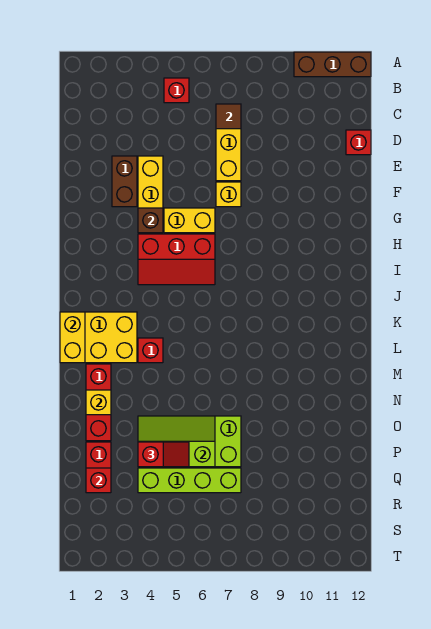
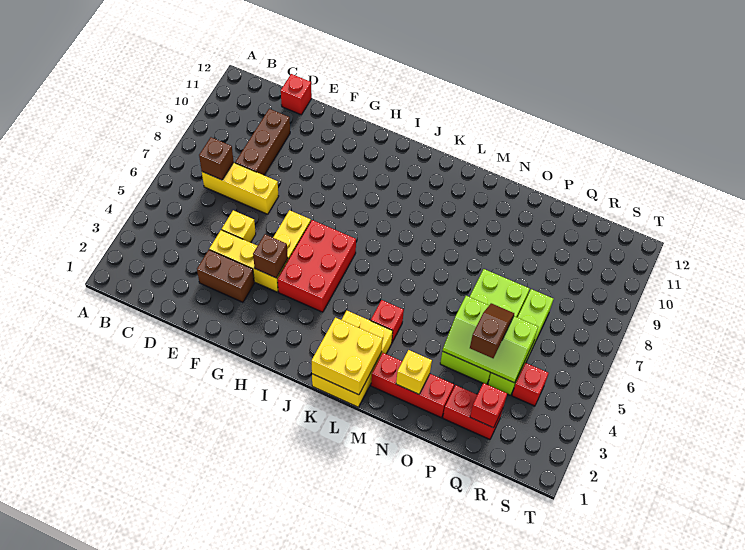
brown 1x3 brick [294,52,371,77] -> brown 1x3 brick moved to [235,109,290,175]
red 1x1 brick [164,78,189,103] -> red 1x1 brick moved to [512,363,549,406]
brown 1x1 tile [216,104,241,129] -> brown 1x1 brick [199,137,234,180]
yellow 1x1 brick [216,182,241,207] -> yellow 1x1 brick moved to [222,210,256,243]
red 2x3 slope [138,234,215,285] -> red 2x3 brick [278,220,356,312]
yellow 1x2 brick [60,312,85,363] -> yellow 2x2 brick [312,318,383,395]
lime 2x3 slope [138,416,215,467] -> lime 2x3 slope turned to [443,296,538,383]
red 1x2 slope [138,442,189,467] -> brown 1x2 slope [470,303,514,358]

